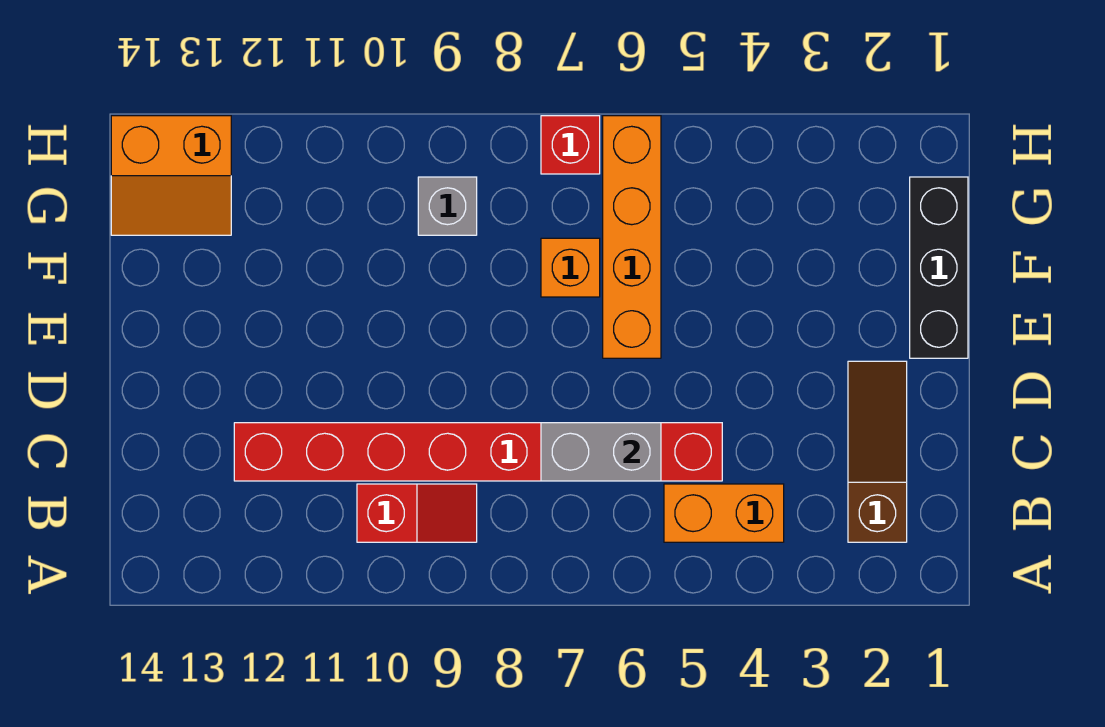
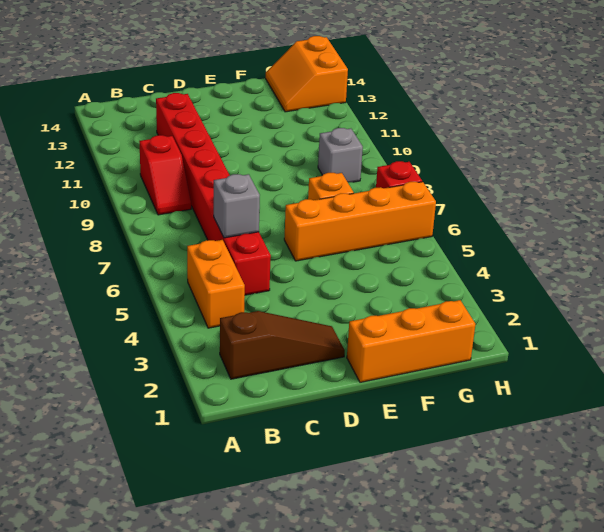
grey 1x2 brick [541,423,661,481] -> grey 1x1 brick [214,174,260,238]
black 1x3 brick [910,177,968,358] -> orange 1x3 brick [347,300,475,382]

